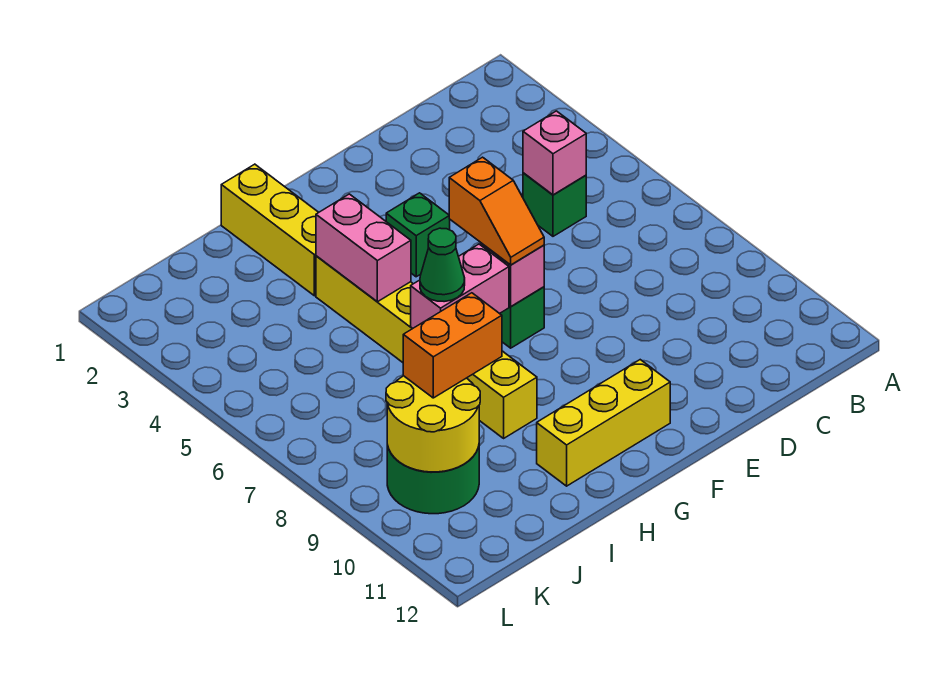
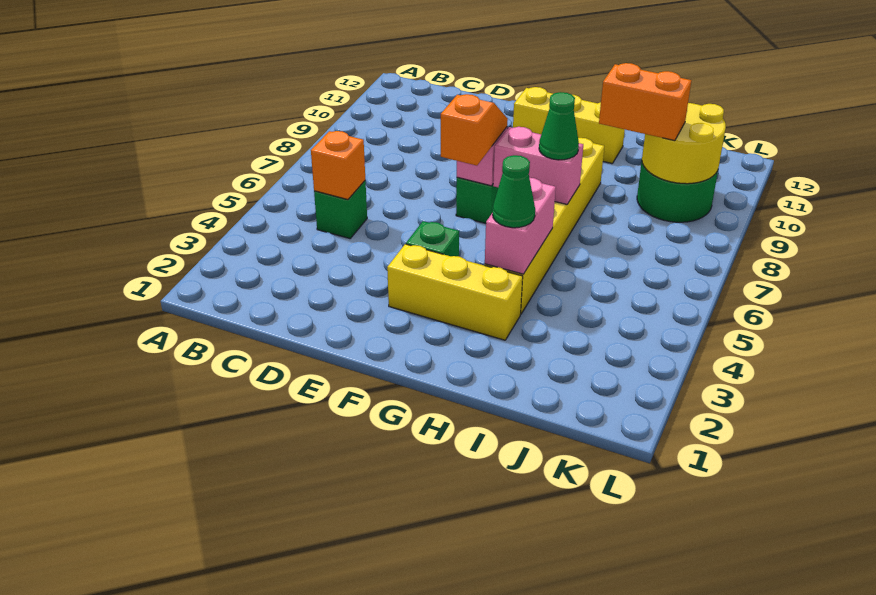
pink 1x1 brick [523,111,586,195] -> orange 1x1 brick [311,131,365,200]
yellow 1x3 brick [221,164,319,296] -> yellow 1x3 brick turned to [387,244,523,340]
none -> green 1x1 cone [493,155,535,228]

